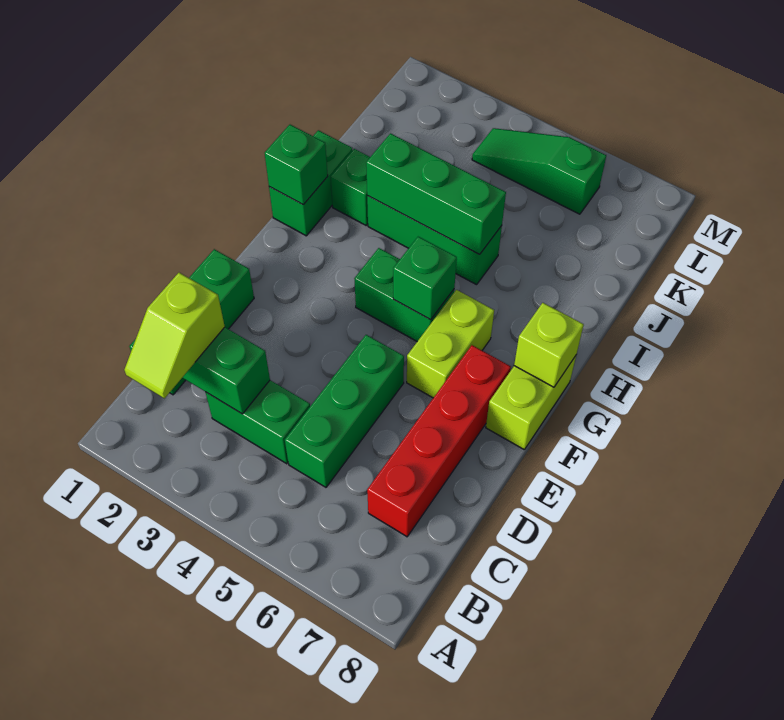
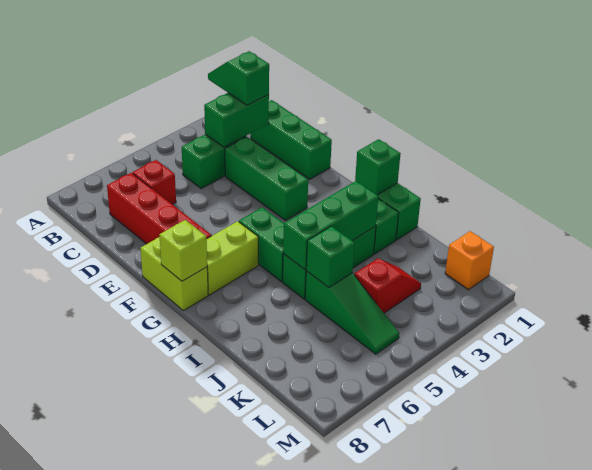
lime 1x2 slope [124,273,225,398] -> green 1x2 slope [208,51,269,105]
green 1x3 brick [285,335,404,487] -> green 1x3 brick moved to [225,137,308,220]
none -> red 1x1 brick [132,160,176,204]
lime 1x2 brick [407,290,494,398] -> lime 1x2 brick turned to [206,221,258,295]
green 1x2 brick [354,248,454,341] -> green 1x2 brick turned to [239,207,284,282]
green 1x1 brick [393,237,457,320] -> green 1x1 brick moved to [306,226,355,288]
none -> red 1x2 slope [355,258,421,313]
none -> orange 1x1 brick [445,231,494,290]
green 1x3 slope [472,128,606,214] -> green 1x3 slope turned to [305,271,399,354]

